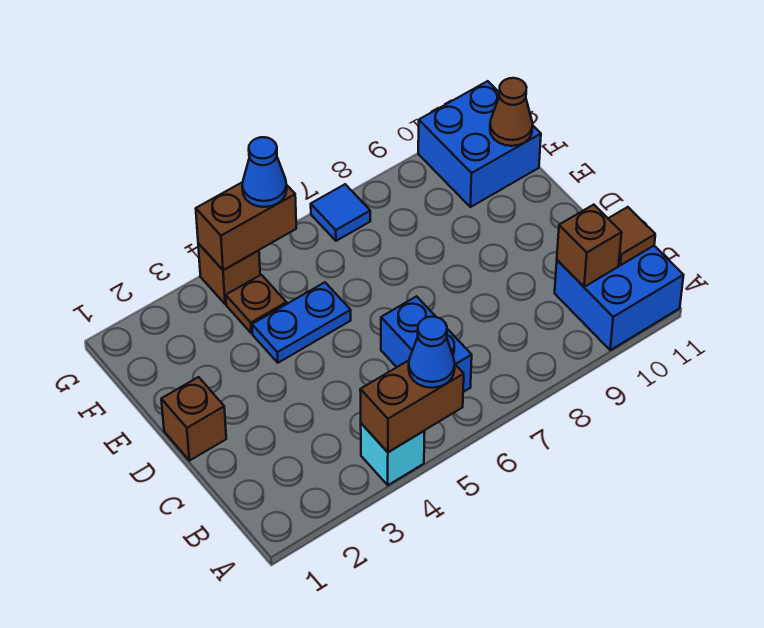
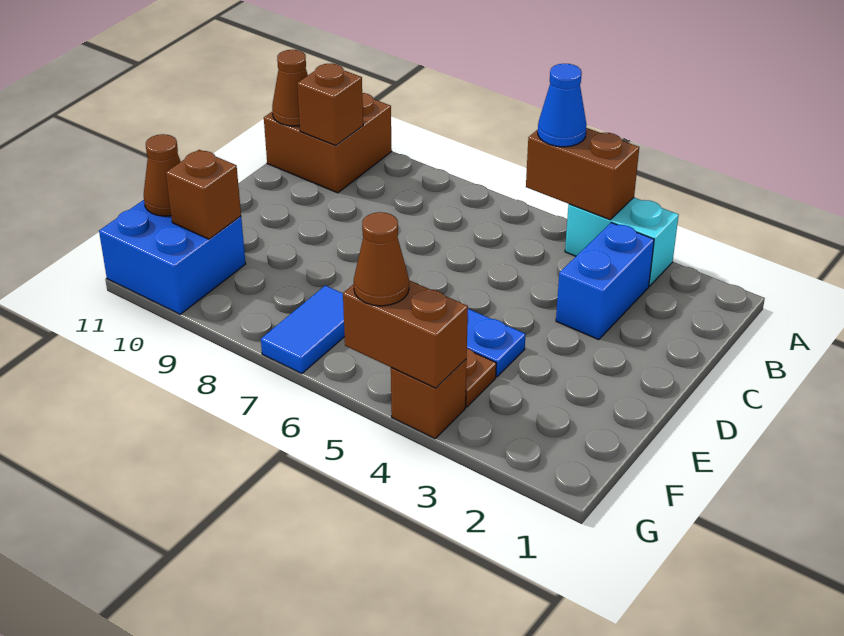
cyan 1x1 brick [361,423,425,485] -> cyan 1x2 brick [565,198,679,286]
blue 2x2 brick [555,246,684,350] -> brown 2x2 brick [264,93,392,193]
blue 1x2 brick [381,296,472,392] -> blue 1x2 brick moved to [556,223,654,340]
brown 1x1 tile [608,207,655,265] -> brown 1x1 cone [272,50,308,126]
brown 1x1 brick [161,377,226,461] -> brown 1x1 brick moved to [166,150,241,239]
blue 1x1 cone [242,137,287,207] -> brown 1x1 cone [354,212,409,306]
blue 1x1 tile [311,184,370,241] -> blue 1x2 tile [261,286,345,374]

